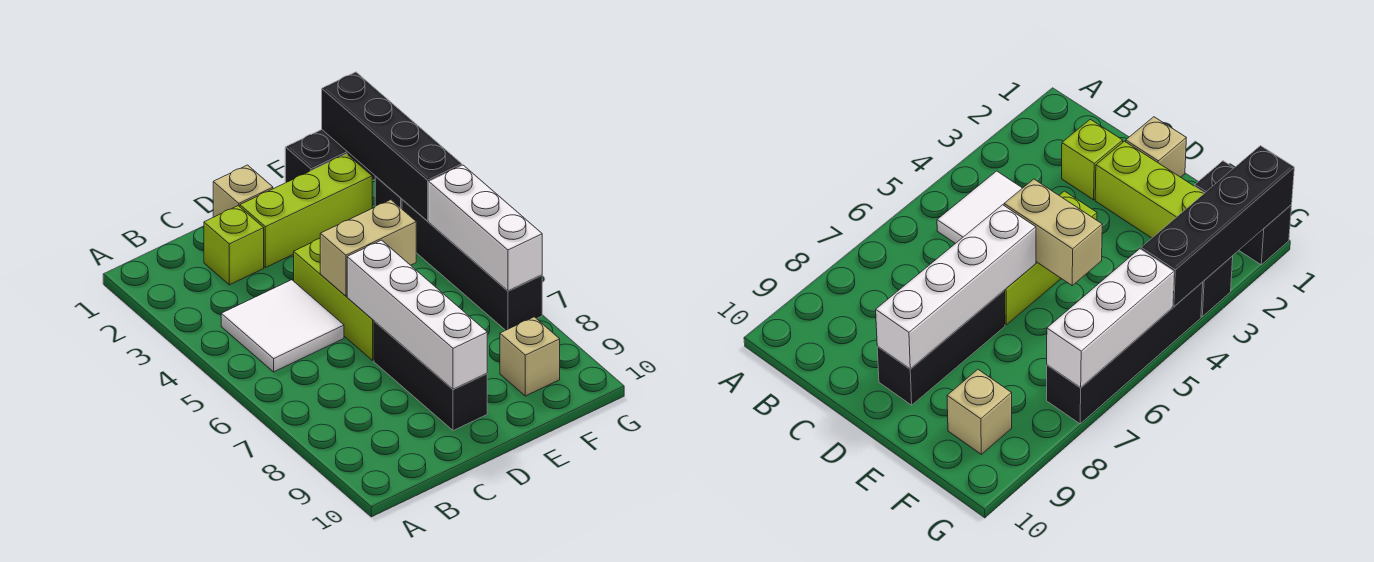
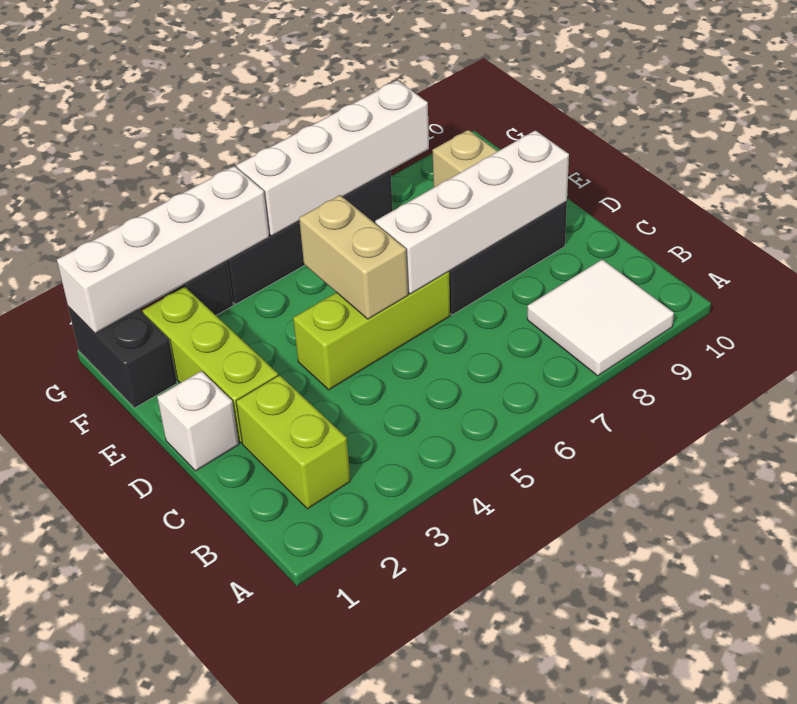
white 2x2 tile [221,280,344,372] -> white 2x2 tile moved to [527,259,674,376]
lime 1x1 brick [204,206,264,285] -> lime 1x2 brick [236,375,350,509]
tan 1x1 brick [213,165,273,217] -> white 1x1 brick [157,371,239,471]
black 1x4 brick [322,72,462,221] -> white 1x4 brick [57,166,269,333]
white 1x3 brick [429,165,542,291] -> white 1x4 brick [237,80,429,236]

